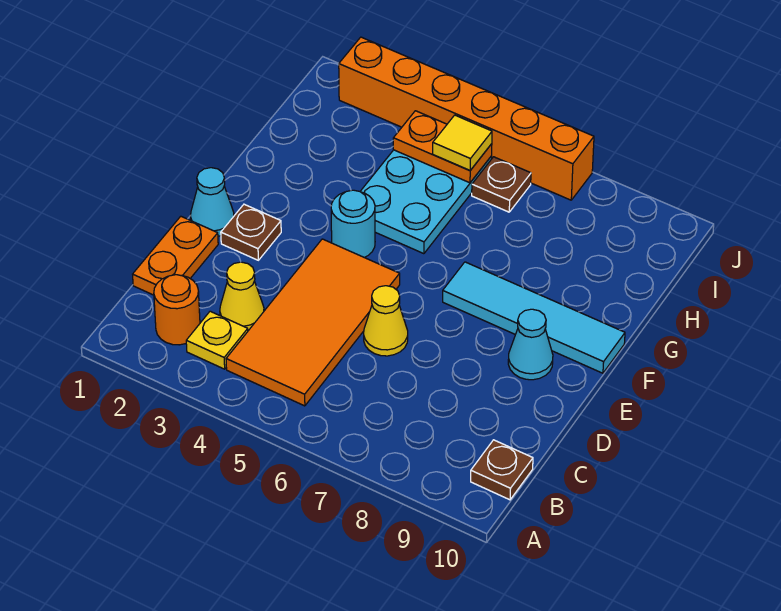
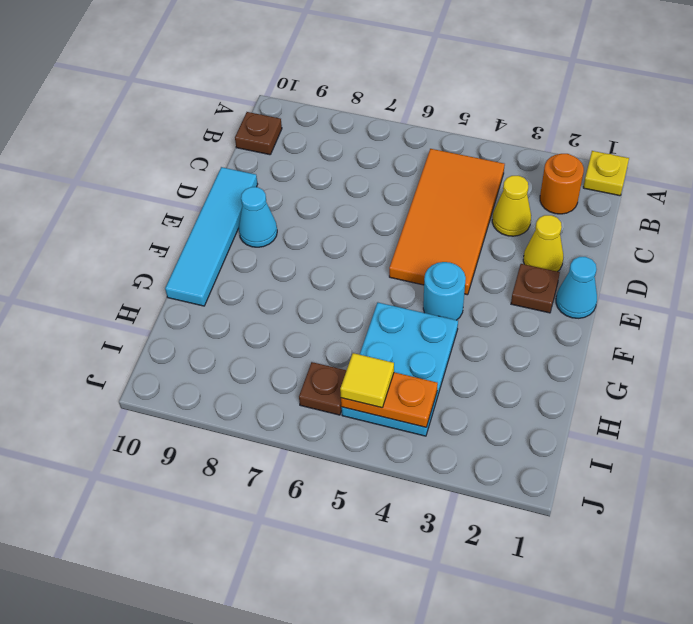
yellow 1x1 plate [186,311,248,369] -> yellow 1x1 plate moved to [583,151,629,196]
orange 1x2 plate [133,216,218,295] -> none
yellow 1x1 cone [364,286,408,356] -> yellow 1x1 cone moved to [523,215,563,272]
cyan 1x4 tile [443,262,625,373] -> cyan 1x4 tile turned to [165,167,258,306]
orange 1x6 brick [339,37,594,200] -> none

